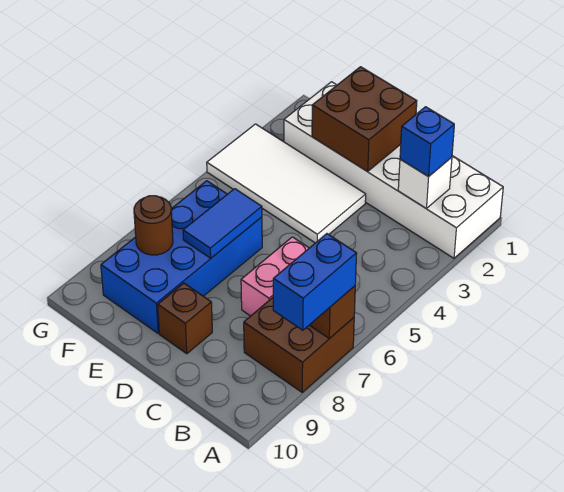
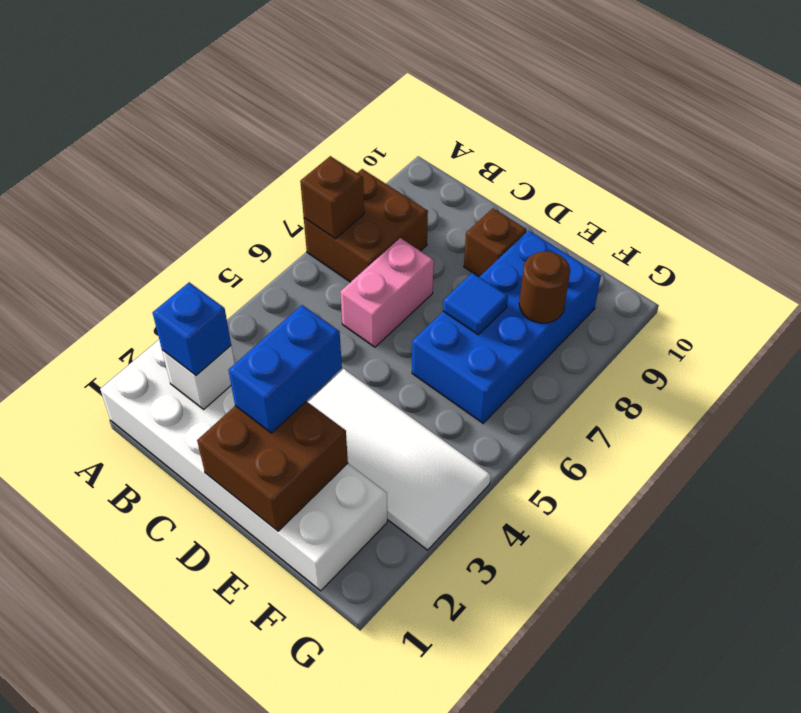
blue 1x2 brick [273,234,357,330] -> blue 1x2 brick moved to [229,305,342,433]
blue 1x2 tile [183,189,262,258] -> blue 1x1 tile [443,273,508,335]

